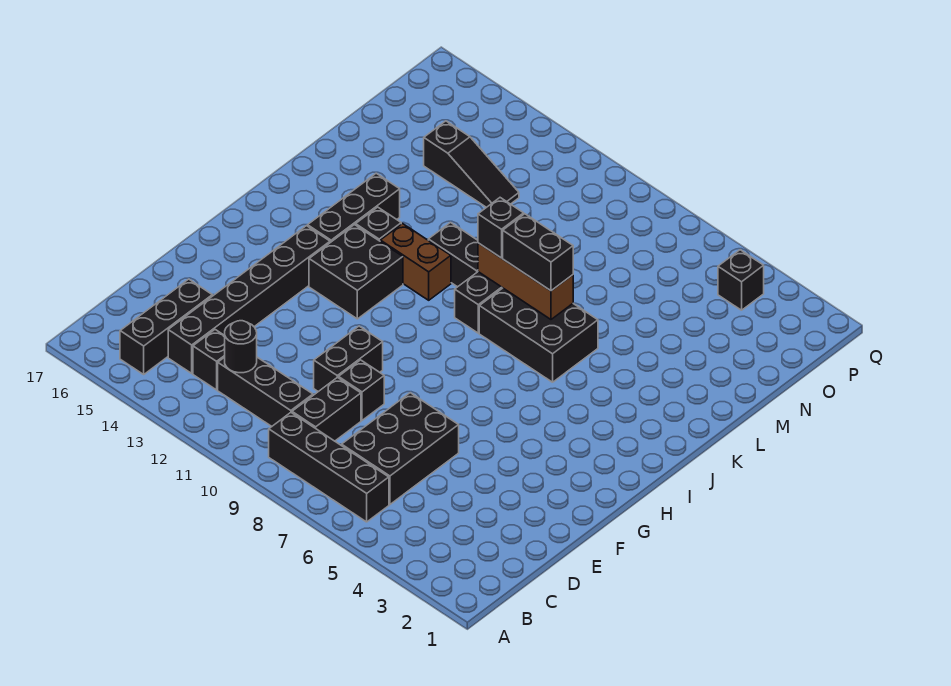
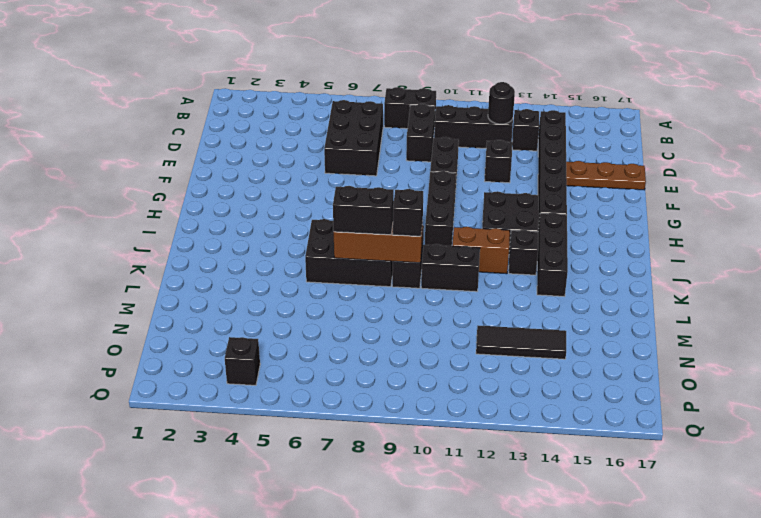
black 1x4 brick [269,413,389,522] -> black 1x2 brick [384,87,436,129]
black 1x3 brick [120,279,212,374] -> black 1x3 brick moved to [425,171,456,246]
black 1x1 brick [339,360,384,420] -> black 1x1 brick moved to [485,140,512,183]
none -> brown 1x3 plate [566,161,646,190]
black 1x3 slope [424,121,519,207] -> black 1x3 tile [476,326,566,359]

